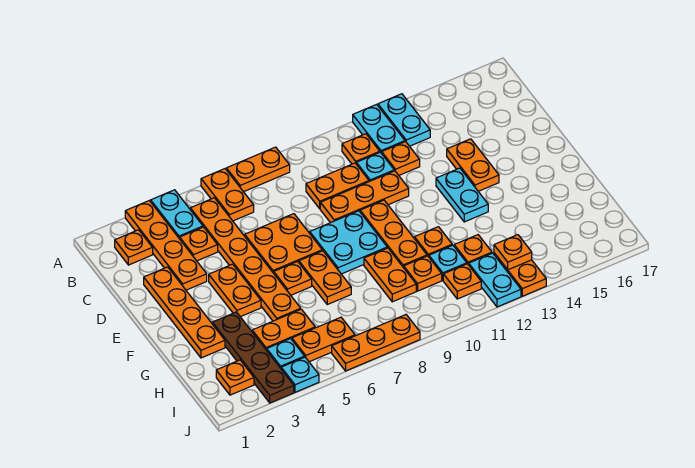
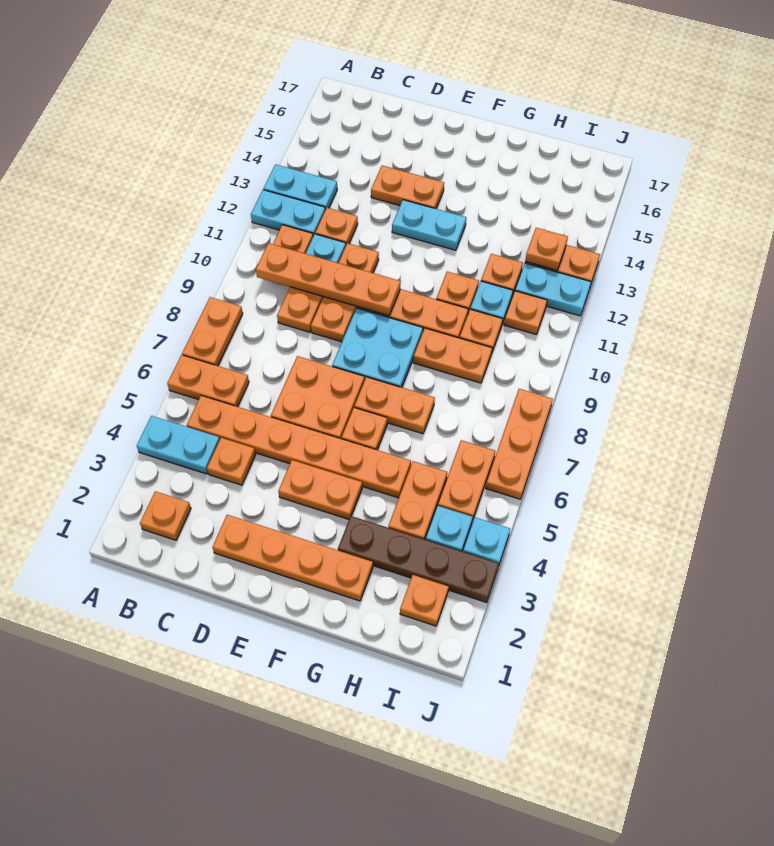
orange 1x4 plate [125,201,207,290] -> orange 1x4 plate moved to [256,243,401,316]

